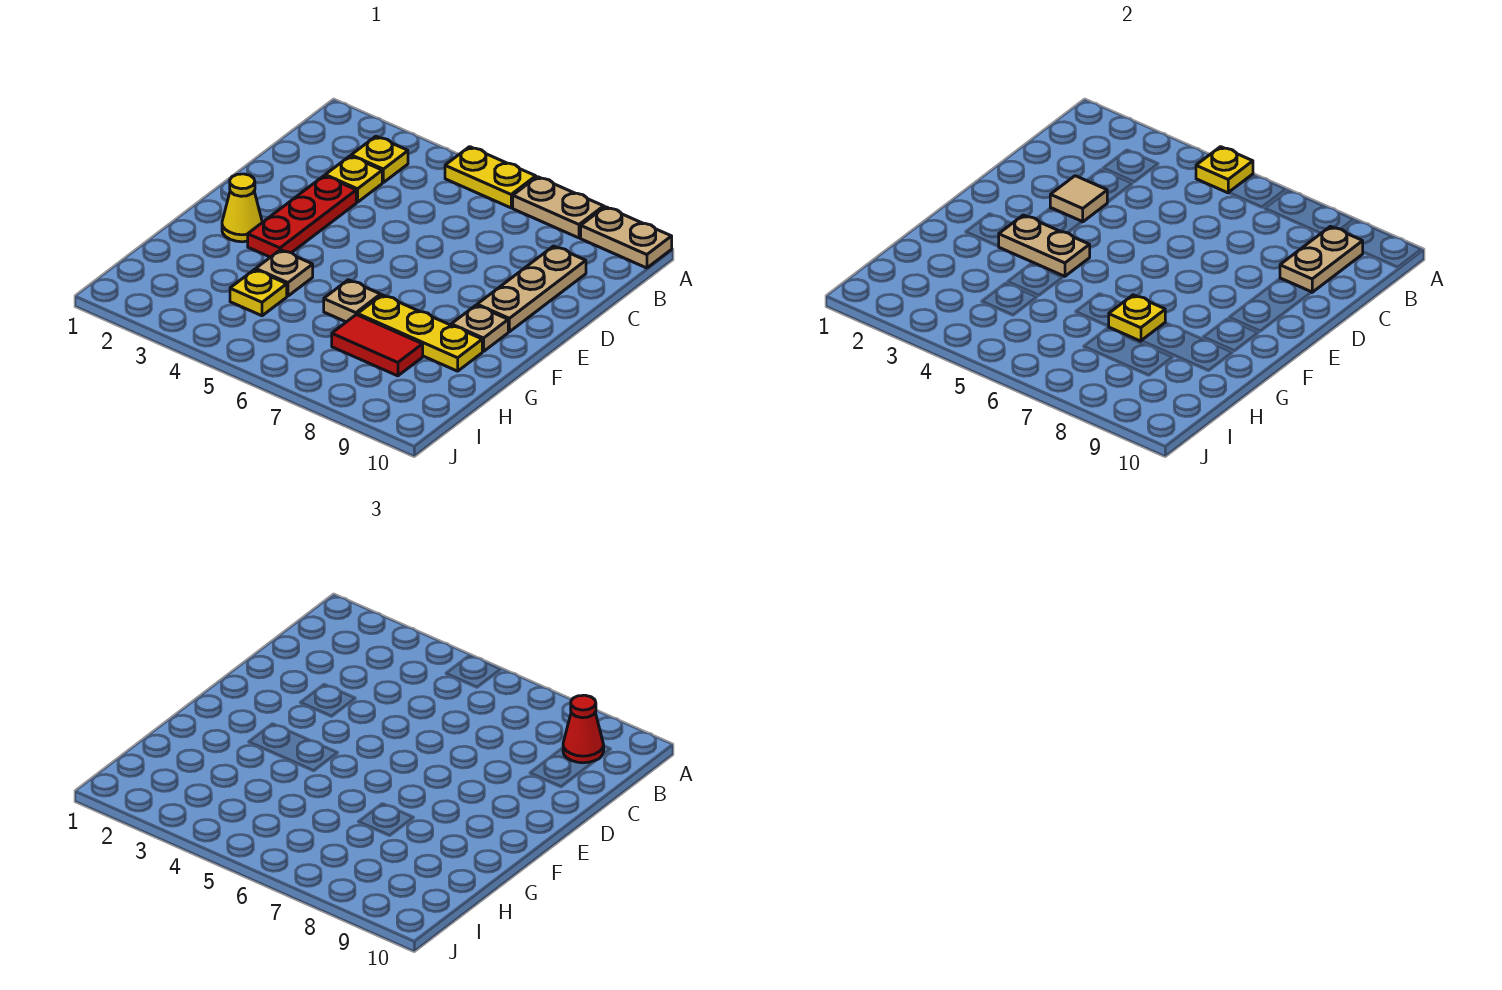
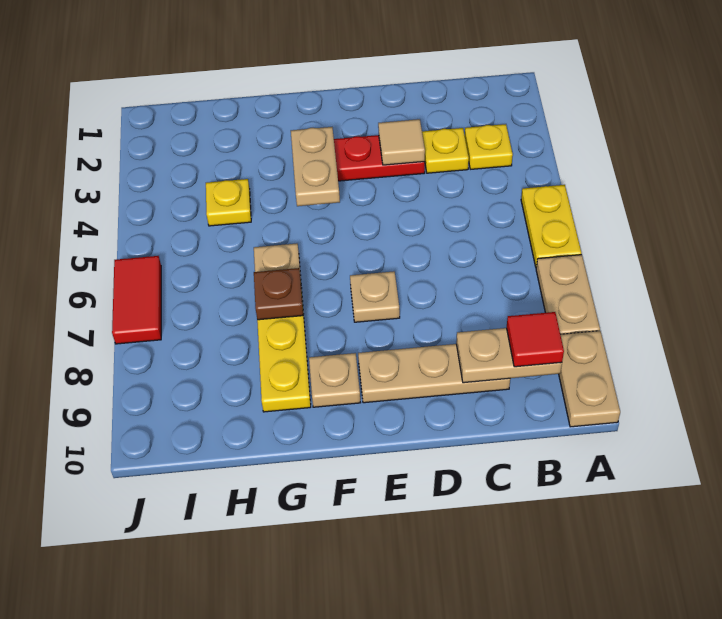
yellow 1x1 plate [1196,147,1253,193] -> none
red 1x1 cone [563,695,604,763] -> red 1x1 tile [507,312,564,367]
yellow 1x1 cone [222,174,262,242] -> none
tan 1x1 plate [256,250,313,296] -> tan 1x1 plate moved to [350,271,400,322]
yellow 1x1 plate [1109,295,1165,341] -> brown 1x1 plate [254,268,303,320]
red 1x2 tile [332,315,423,376] -> red 1x2 tile moved to [112,256,161,344]

